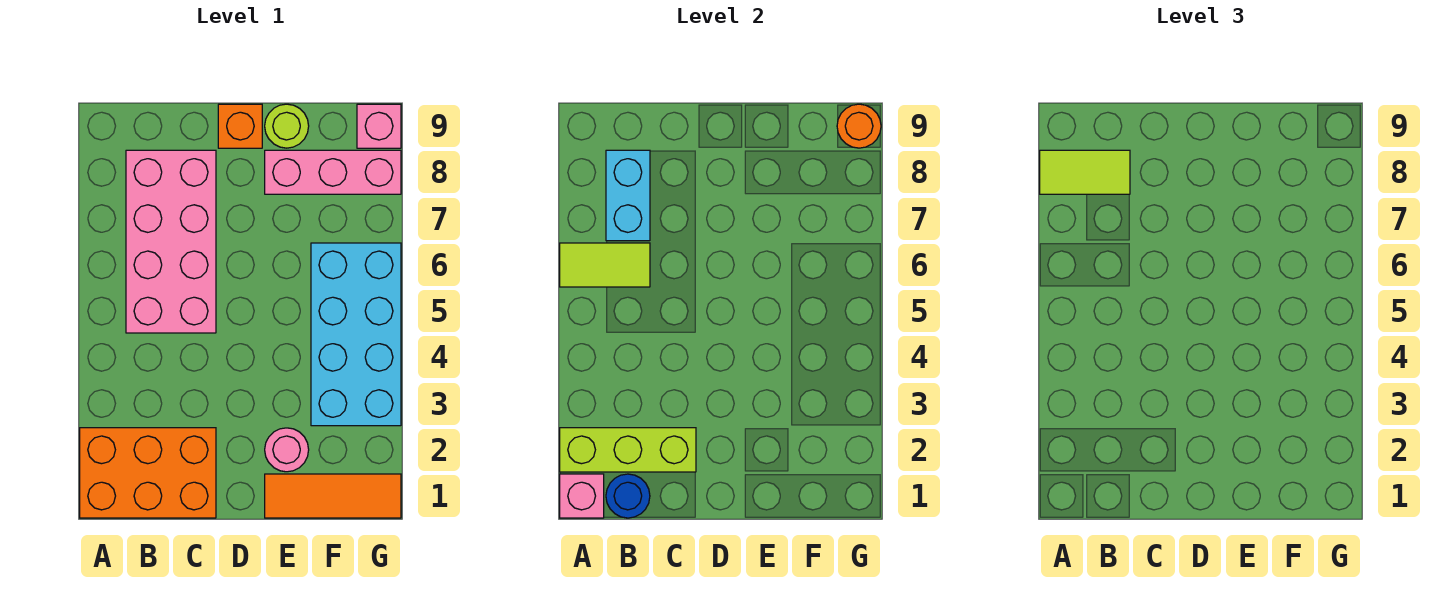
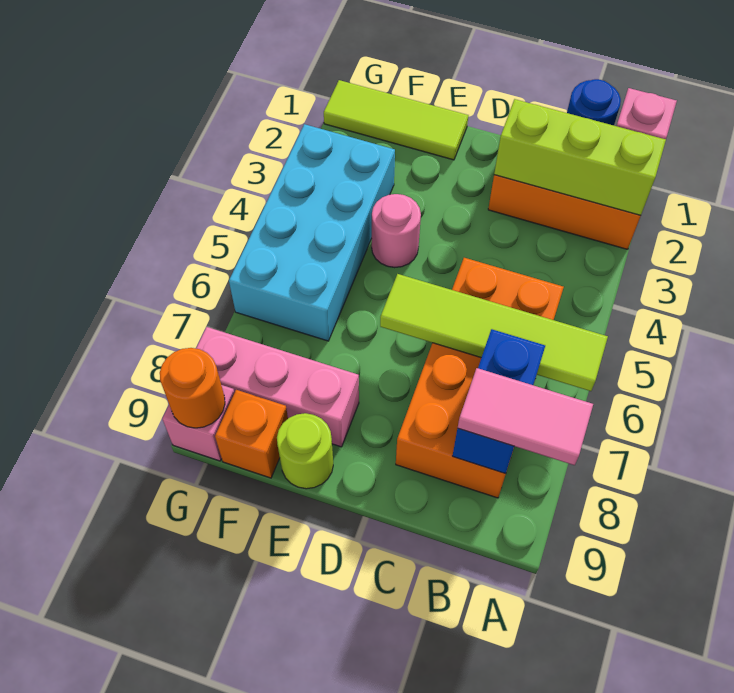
lime 1x2 tile [560,243,650,287] -> lime 1x4 tile [380,274,608,391]
lime 1x2 tile [1040,150,1130,194] -> pink 1x2 tile [458,368,593,465]
pink 2x4 brick [126,150,216,333] -> orange 2x4 brick [396,258,564,498]
cyan 1x2 brick [606,150,650,241] -> blue 1x2 brick [453,329,545,474]
orange 1x1 brick [218,104,262,148] -> orange 1x1 brick moved to [215,390,288,478]
orange 1x3 tile [265,474,401,518] -> lime 1x3 tile [324,80,468,160]
pink 1x1 round brick [265,428,309,472] -> pink 1x1 round brick moved to [372,194,421,268]

